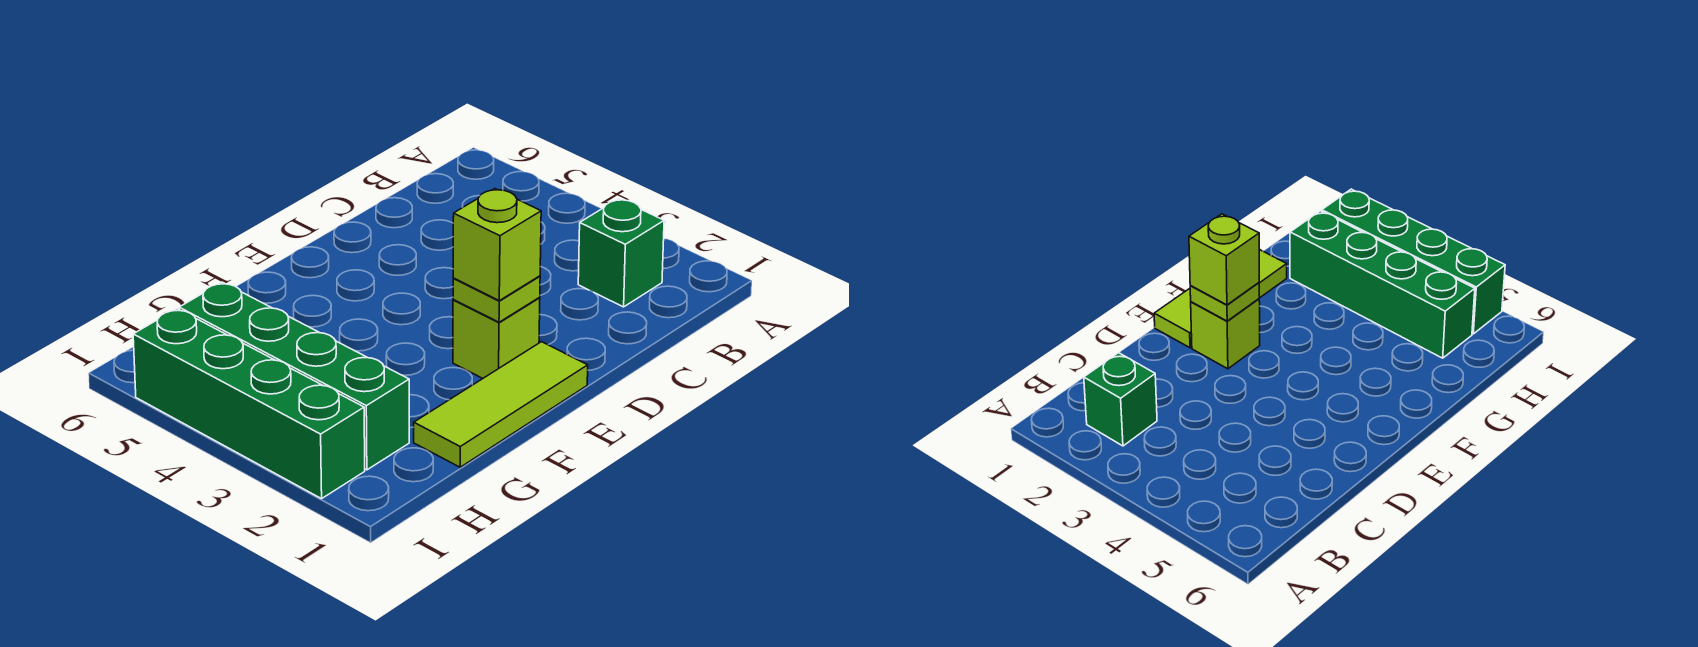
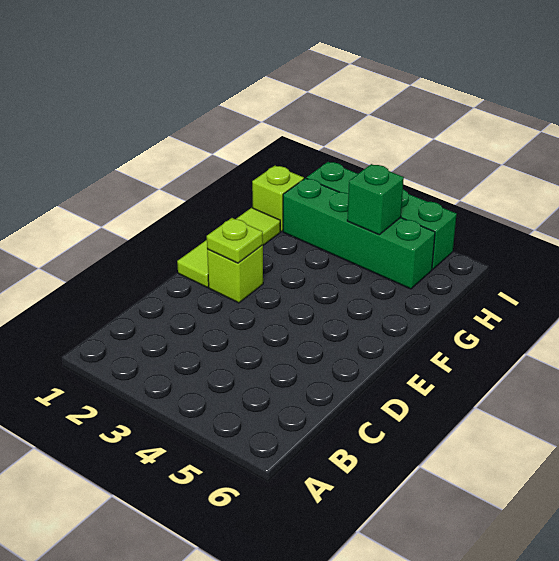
green 1x1 brick [578,199,664,307] -> green 1x1 brick moved to [347,164,404,235]
lime 1x1 brick [453,189,541,301] -> lime 1x1 brick moved to [252,166,304,232]

